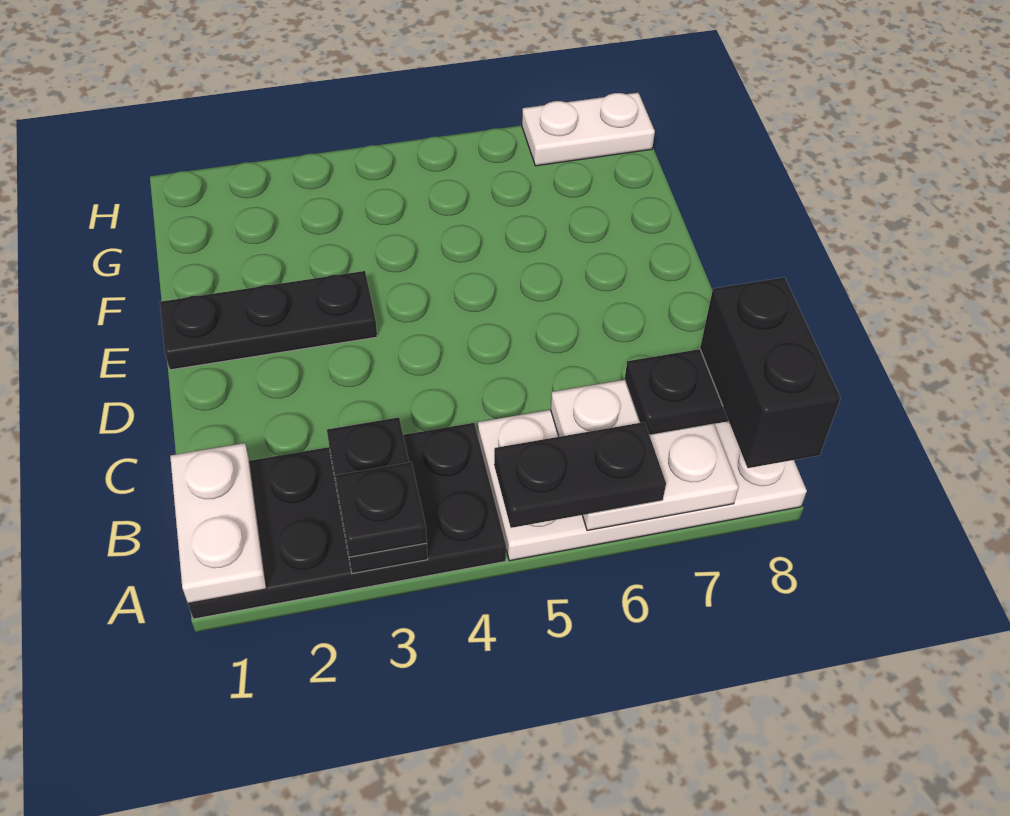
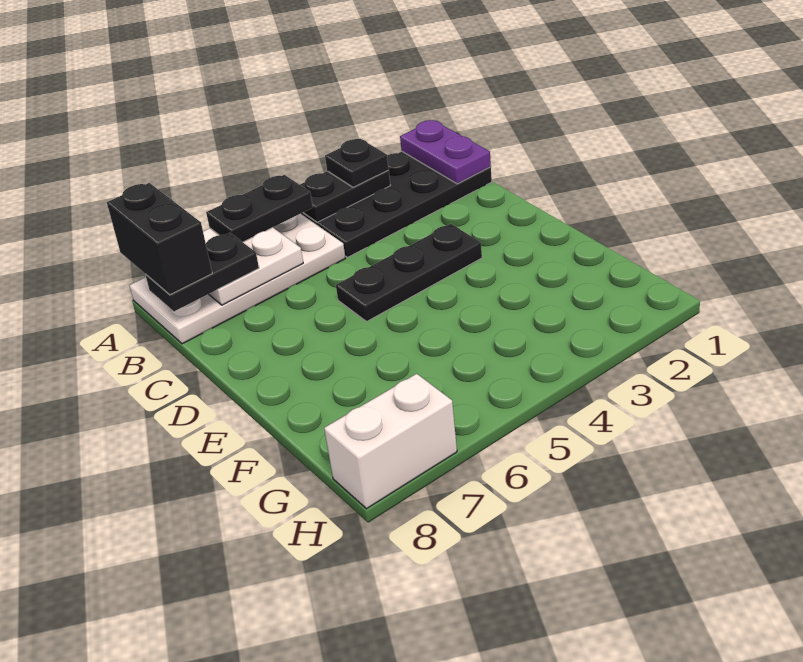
white 1x2 plate [170,443,266,603] -> purple 1x2 plate [400,120,491,184]
black 1x2 plate [327,417,428,573] -> black 1x2 plate turned to [300,171,390,222]
black 1x3 plate [160,271,377,370] -> black 1x3 plate moved to [336,224,482,321]
white 1x2 plate [522,93,655,166] -> white 1x2 brick [324,374,457,509]

